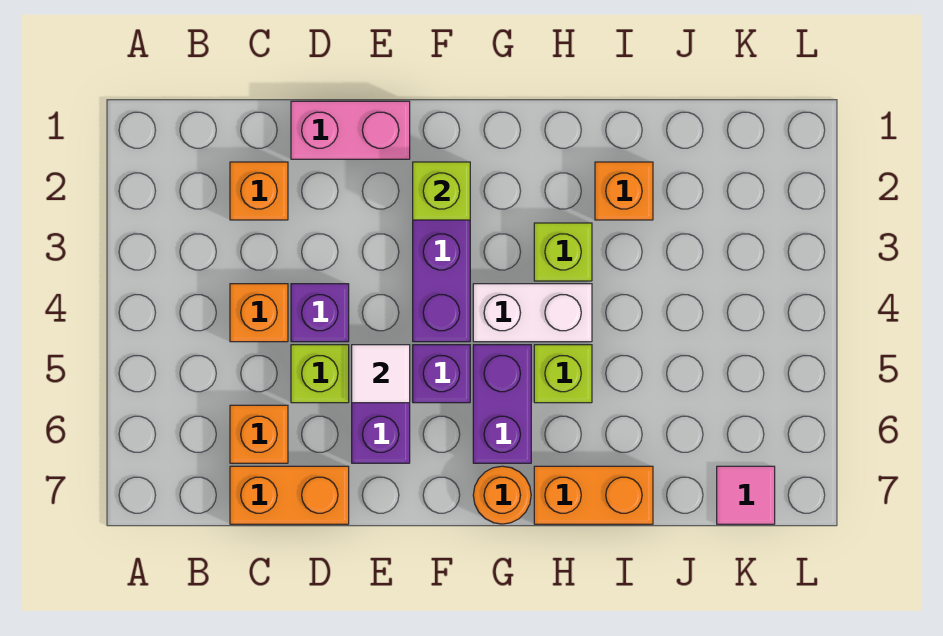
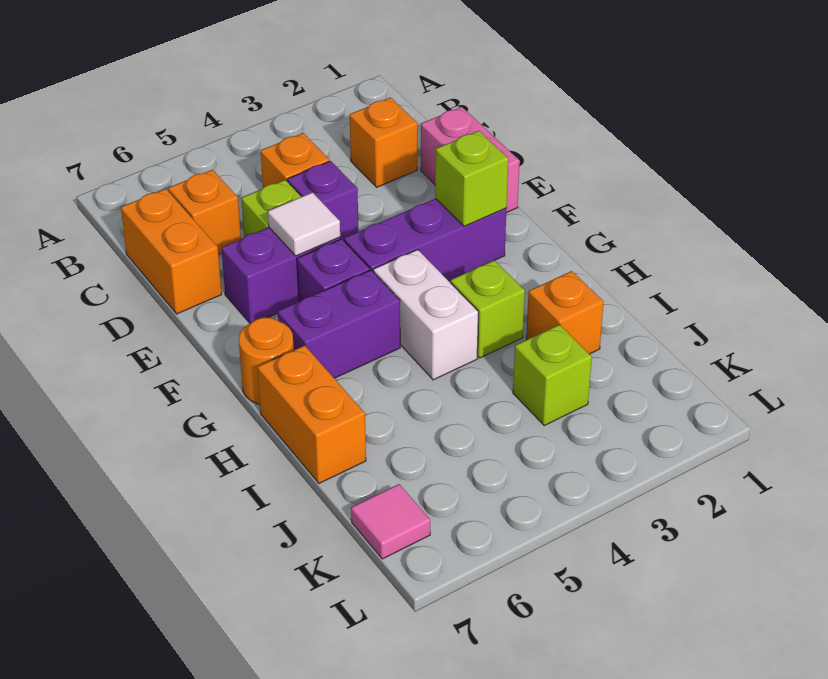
lime 1x1 brick [534,345,592,403] -> lime 1x1 brick moved to [513,325,592,426]

